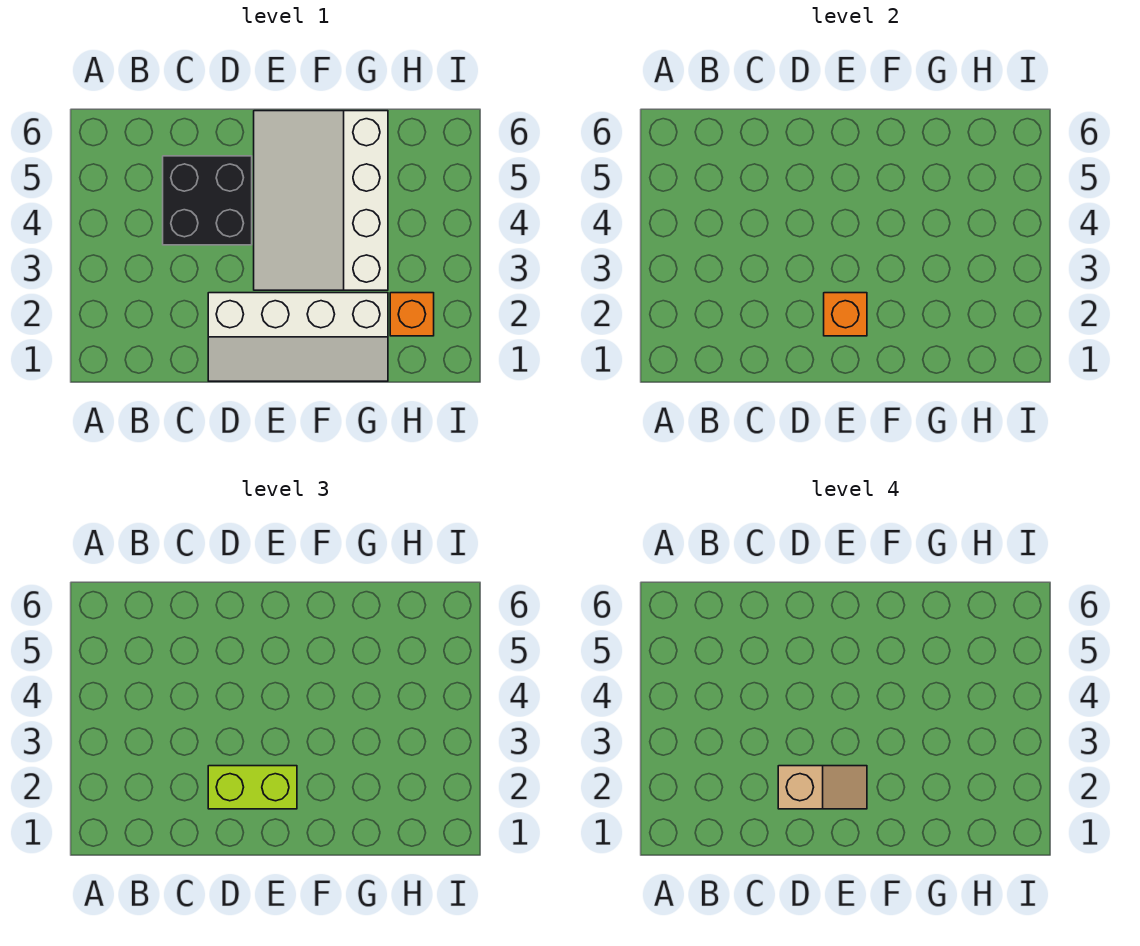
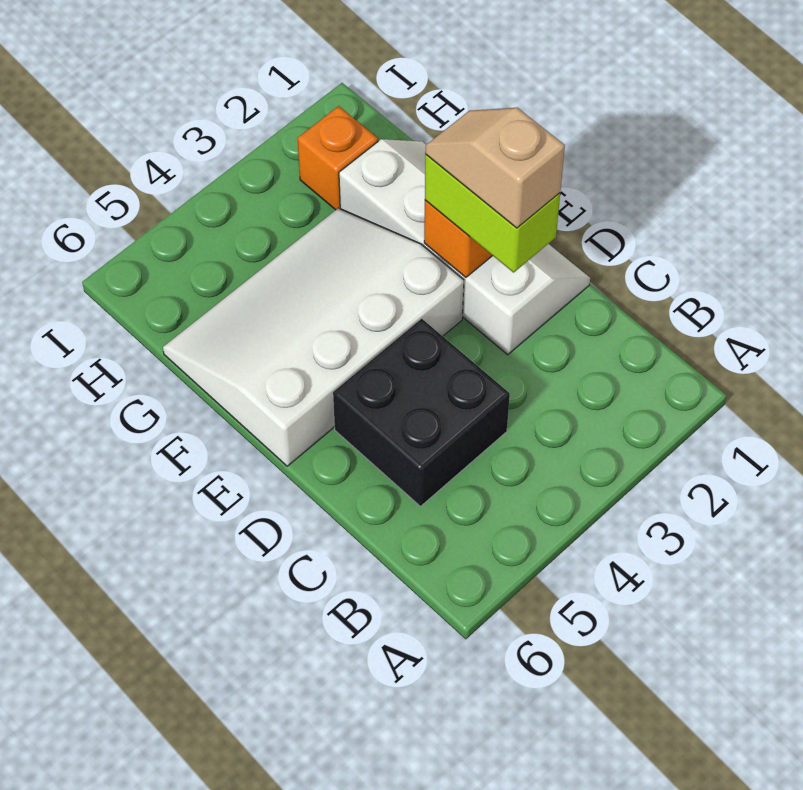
white 3x4 slope [254,111,388,290] -> white 3x4 slope turned to [163,208,464,466]

